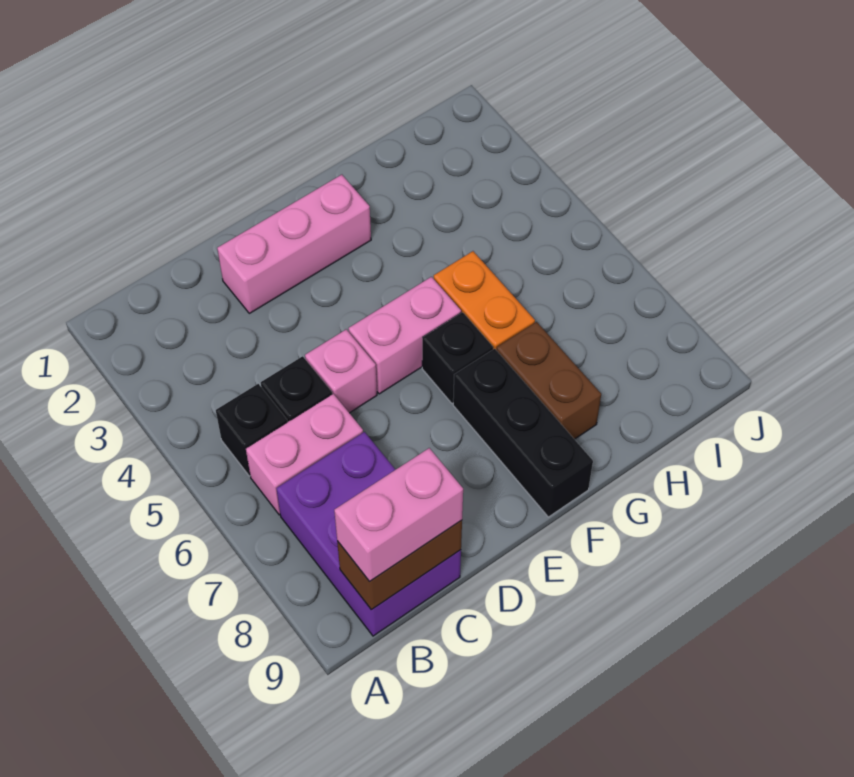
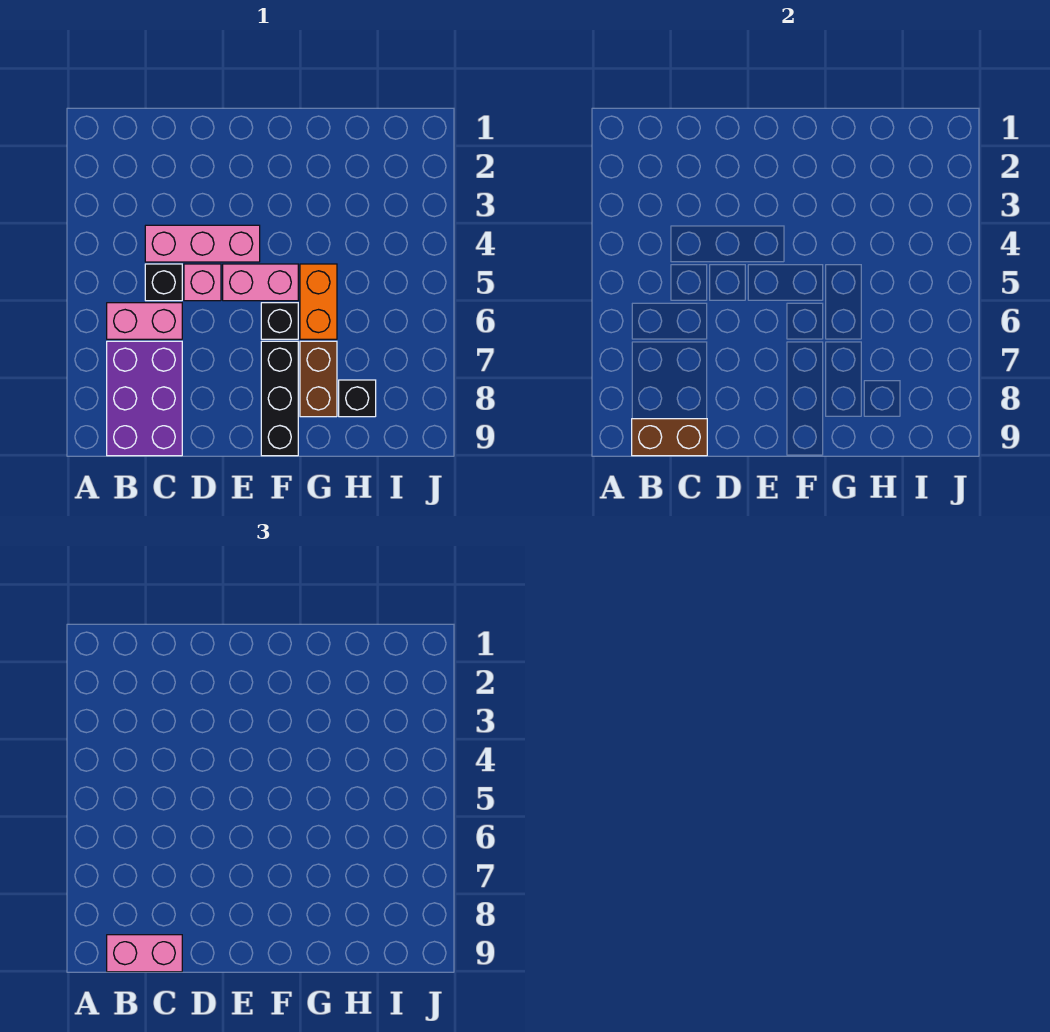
black 1x1 brick [216,384,287,476] -> black 1x1 brick moved to [339,380,376,417]
pink 1x3 brick [217,175,371,313] -> pink 1x3 brick moved to [145,225,260,262]

